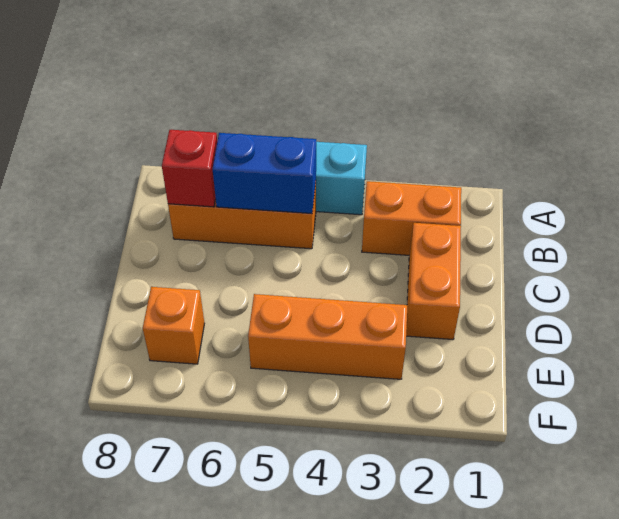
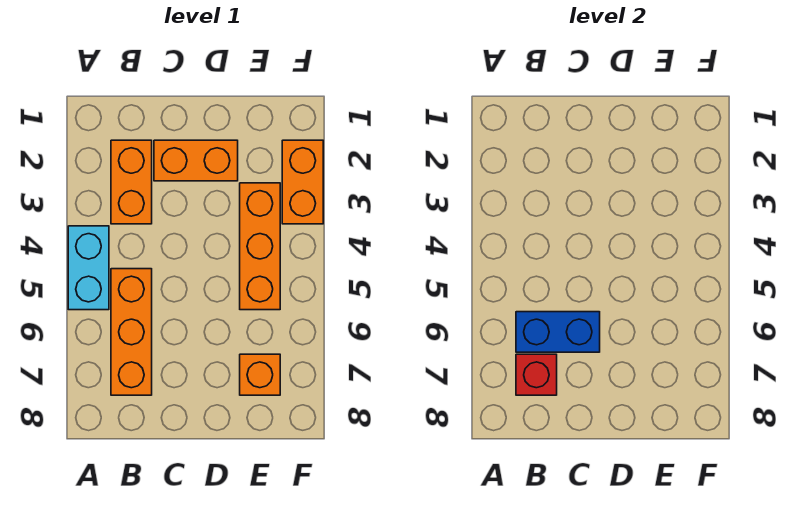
blue 1x2 brick [213,133,316,213] -> blue 1x2 brick turned to [516,312,600,352]
none -> orange 1x2 brick [282,140,323,224]

